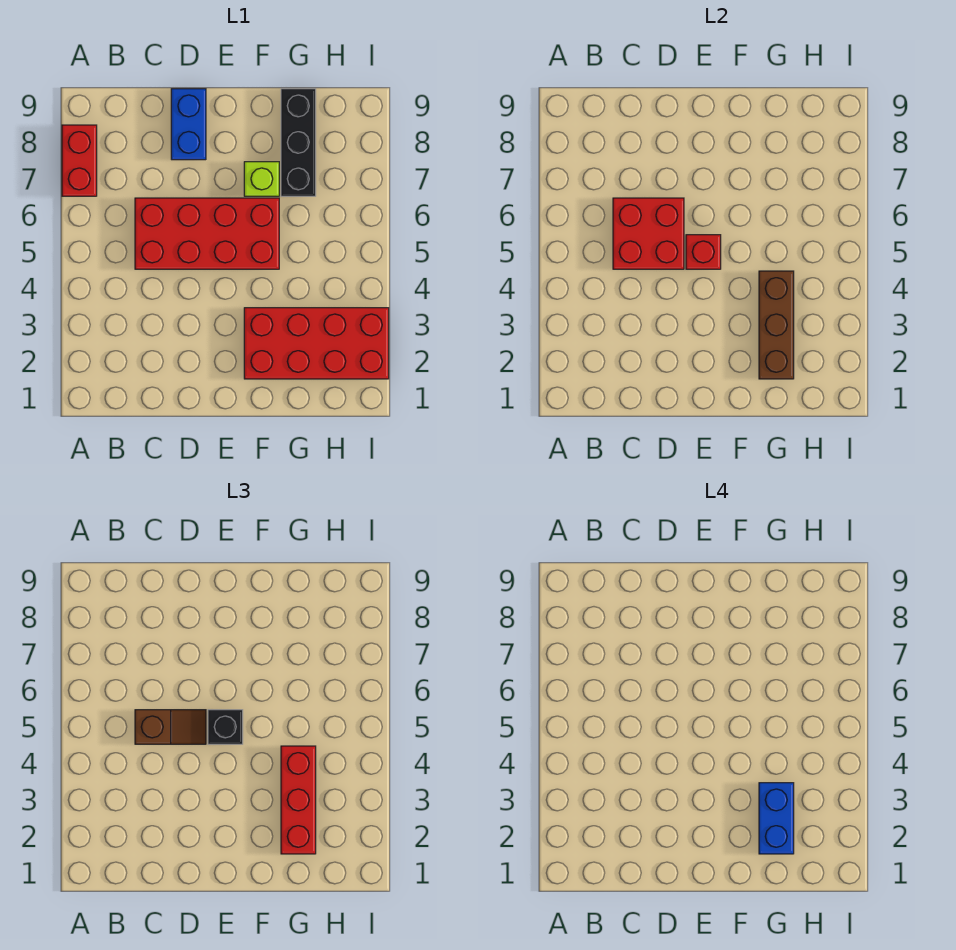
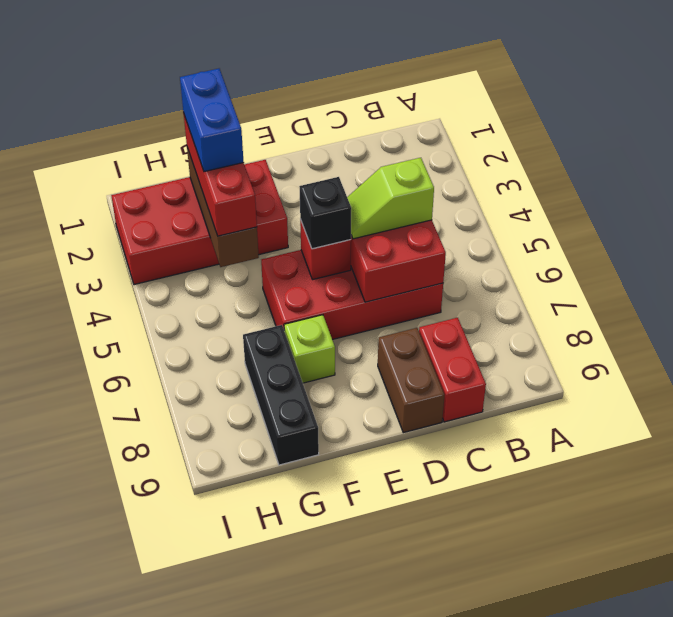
red 1x2 brick [62,125,97,196] -> red 1x2 brick moved to [419,318,486,422]
brown 1x2 slope [135,710,206,744] -> lime 1x2 slope [347,158,434,239]
blue 1x2 brick [171,89,206,160] -> brown 1x2 brick [378,328,444,433]

